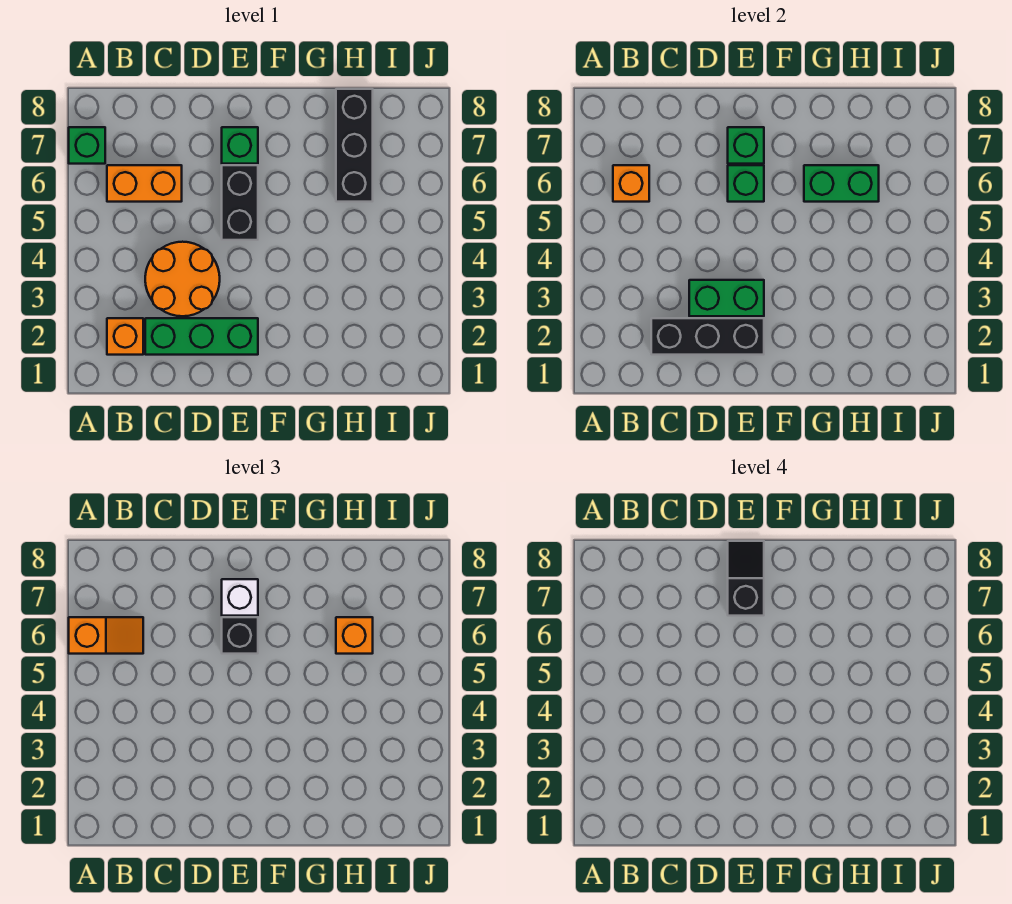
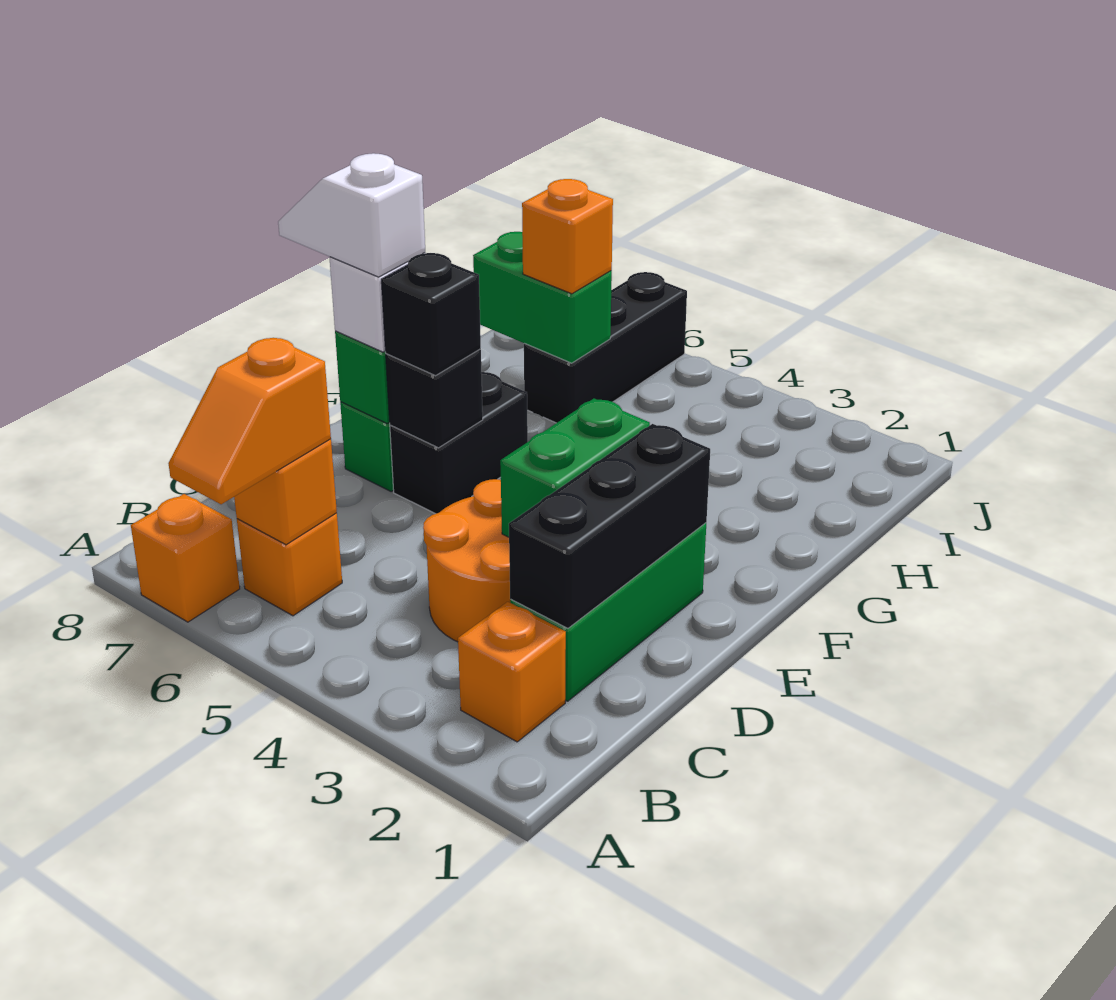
orange 1x2 slope [69,617,143,654] -> orange 1x2 slope turned to [169,338,331,504]
green 1x1 brick [69,127,105,164] -> orange 1x1 brick [131,494,240,622]
orange 1x2 brick [107,165,182,202] -> orange 1x1 brick [237,513,342,616]
black 1x2 brick [222,165,258,240] -> black 1x2 brick turned to [390,372,528,514]
green 1x1 brick [728,165,764,202] -> black 1x1 brick [386,349,483,448]
black 1x2 slope [728,541,764,616] -> white 1x2 slope [278,153,425,277]
green 1x2 brick [804,165,879,202] -> green 1x2 brick turned to [473,232,612,363]
black 1x3 brick [336,89,373,202] -> black 1x3 brick turned to [524,272,687,423]

